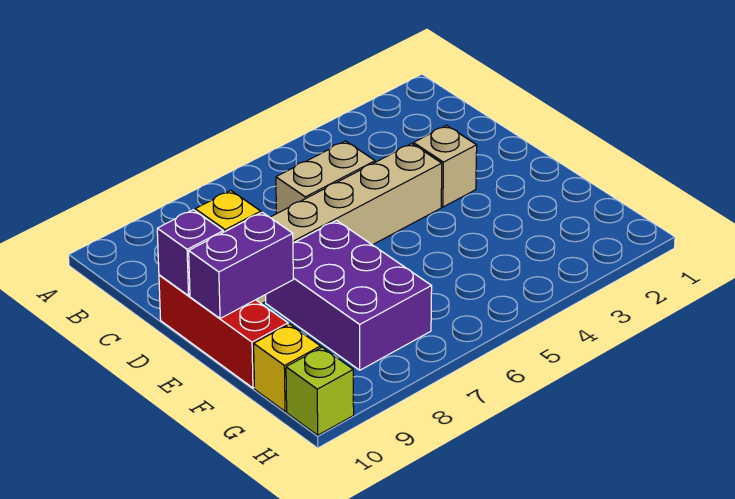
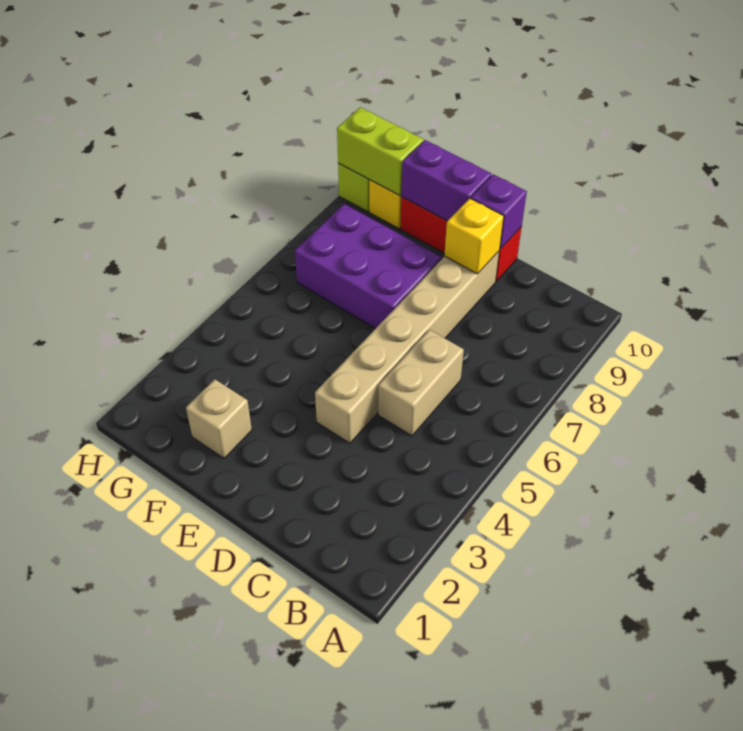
tan 1x1 brick [413,125,477,207] -> tan 1x1 brick moved to [186,379,252,459]
purple 1x2 brick [189,212,293,318] -> purple 1x2 brick turned to [401,140,491,221]
none -> lime 1x2 brick [337,107,424,196]

